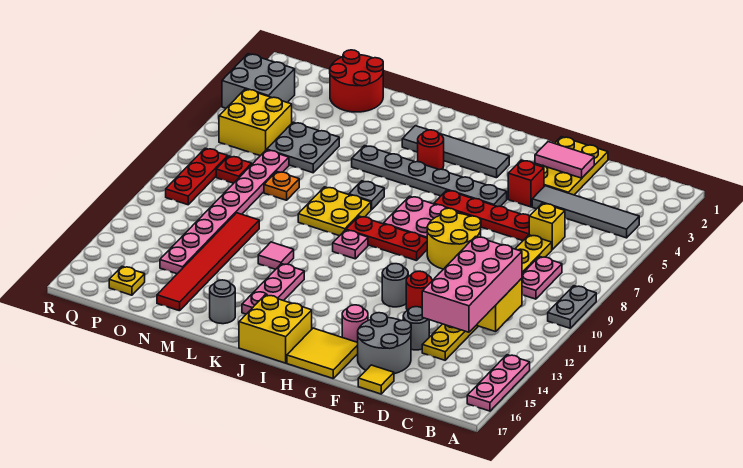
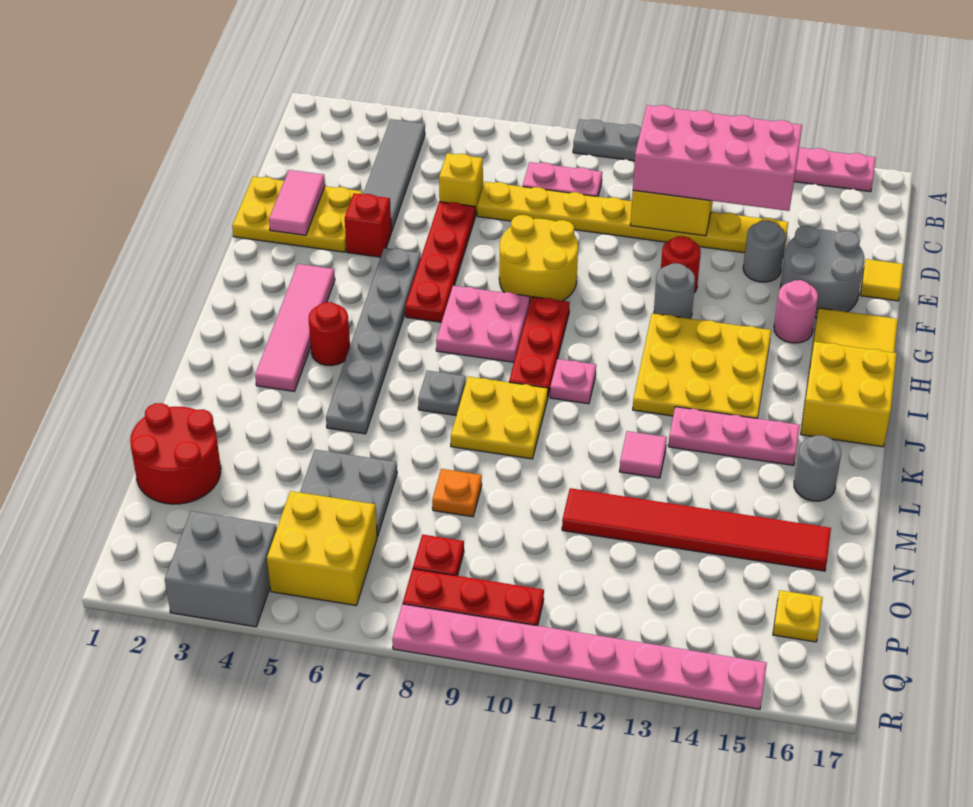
grey 1x4 tile [402,126,509,178] -> pink 1x4 tile [255,264,335,391]
none -> yellow 3x3 plate [633,313,771,418]
pink 1x8 plate [160,150,289,274] -> pink 1x8 plate moved to [392,604,767,709]

